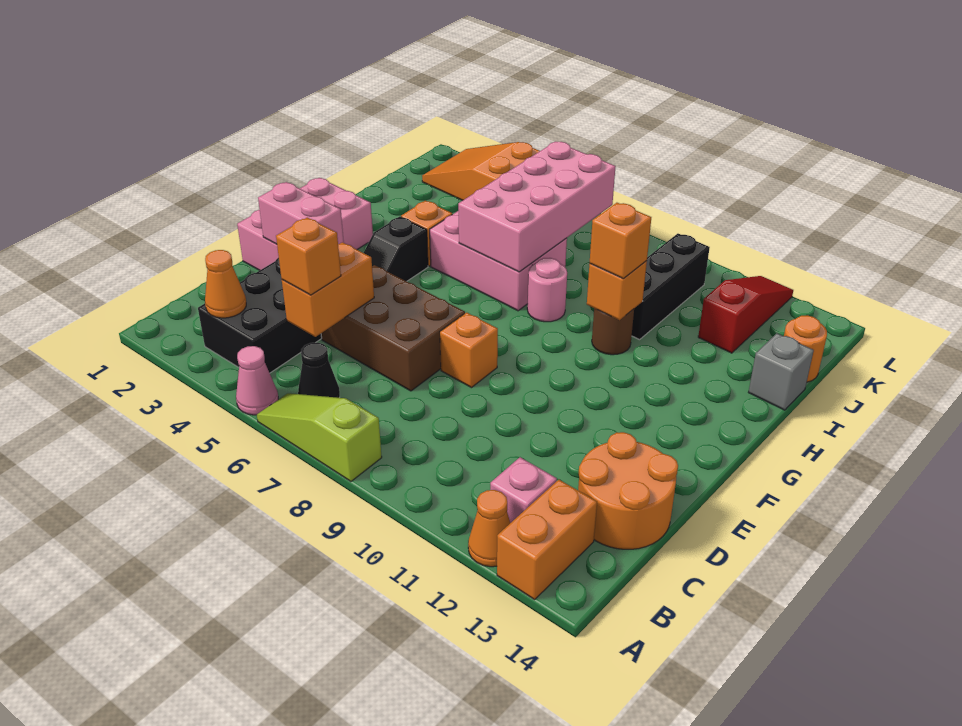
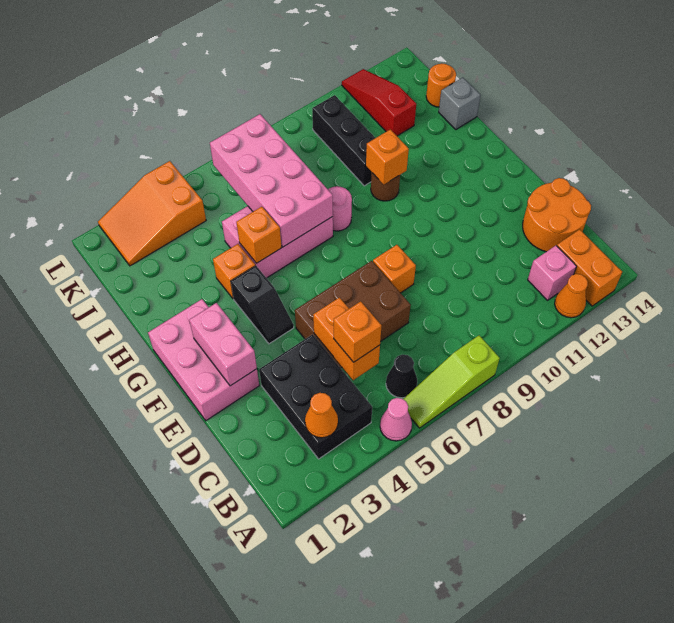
pink 1x2 brick [258,182,344,244] -> pink 1x2 brick turned to [189,303,257,386]
orange 1x1 brick [590,203,651,278] -> orange 1x1 brick moved to [236,207,281,263]

